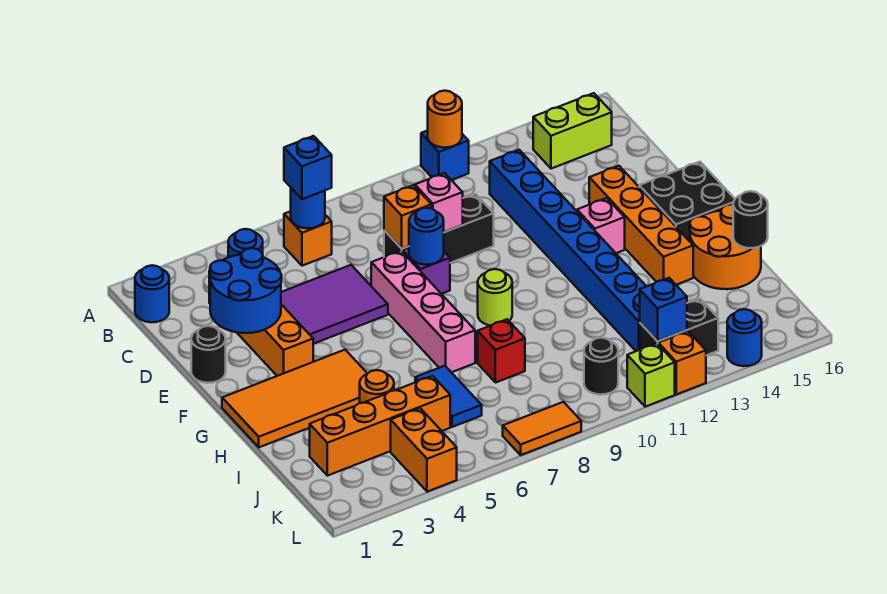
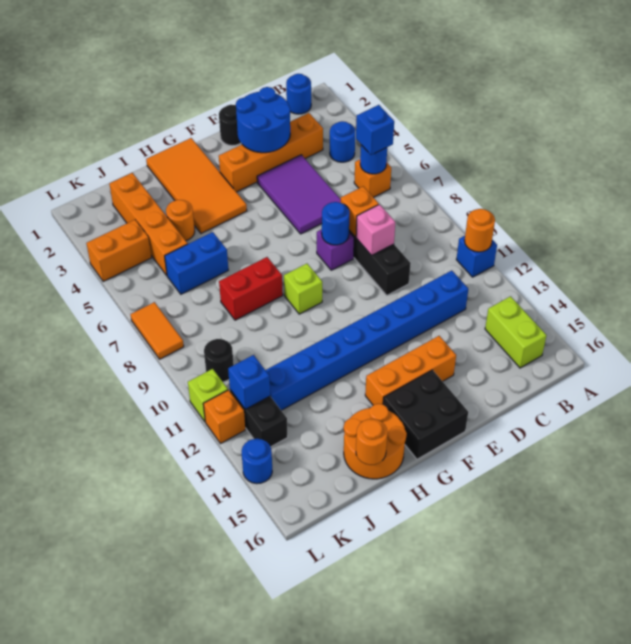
pink 1x4 brick [371,251,475,372] -> none
orange 1x4 brick [589,166,693,285] -> orange 1x3 brick [365,336,456,405]
pink 1x1 brick [577,198,625,253] -> none
lime 1x1 round brick [478,269,512,326] -> lime 1x1 brick [284,264,322,314]
blue 1x2 tile [415,366,482,427] -> blue 1x2 brick [165,232,228,294]
red 1x1 brick [478,319,525,383] -> red 1x2 brick [219,257,283,320]
black 1x1 round brick [733,191,768,248] -> orange 1x1 round brick [356,419,388,465]

